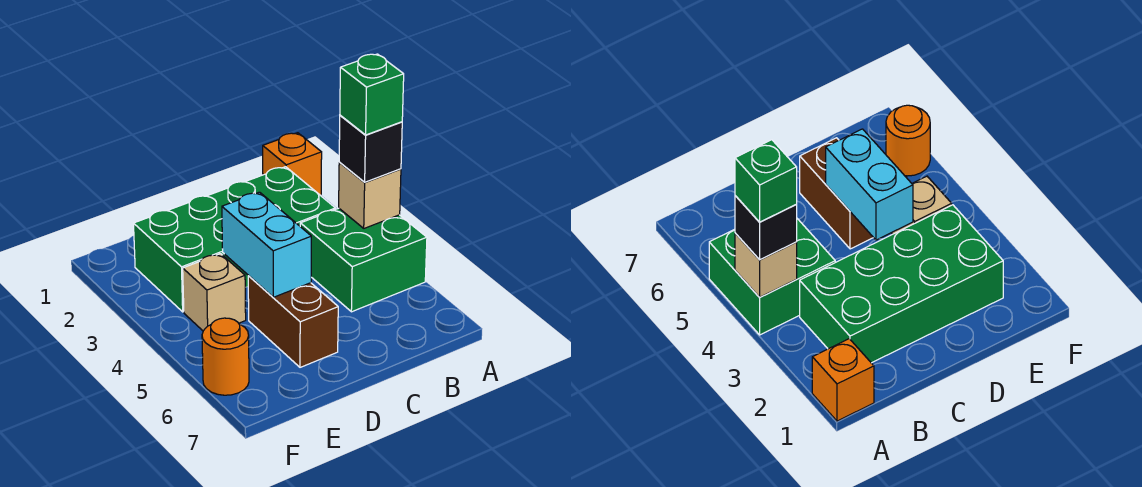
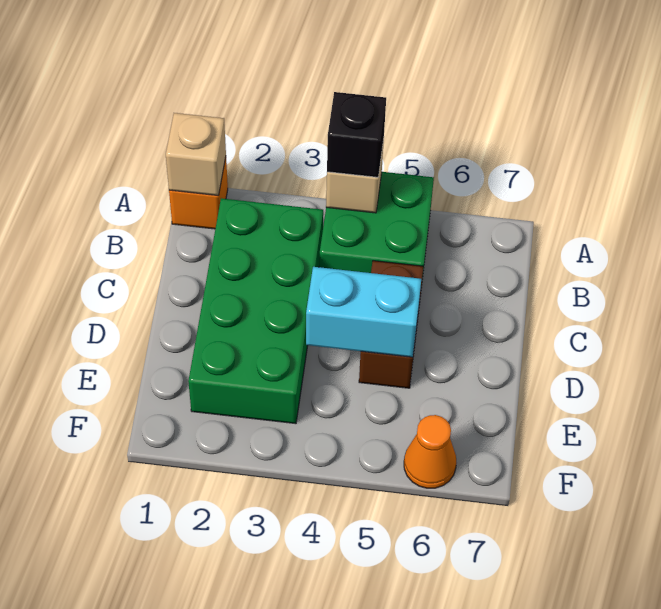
green 1x1 brick [340,54,404,135] -> none
brown 1x2 brick [248,276,338,367] -> brown 1x2 brick turned to [359,261,423,388]
tan 1x1 brick [183,254,246,331] -> tan 1x1 brick moved to [166,113,226,196]
orange 1x1 round brick [202,318,249,395] -> orange 1x1 cone [404,415,456,488]

